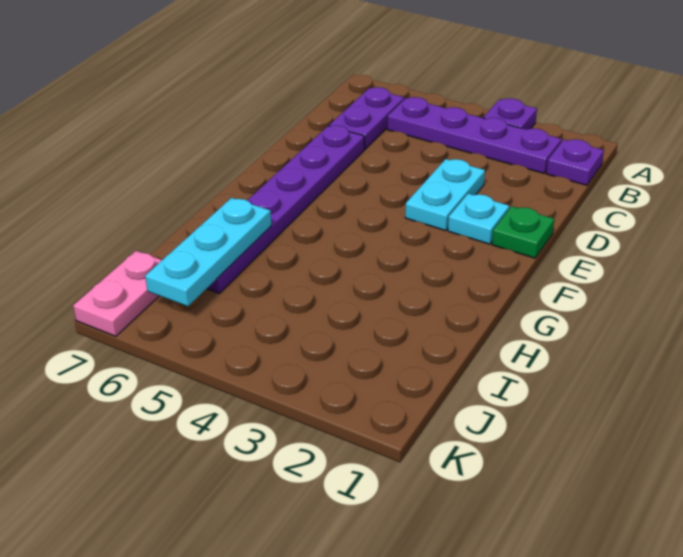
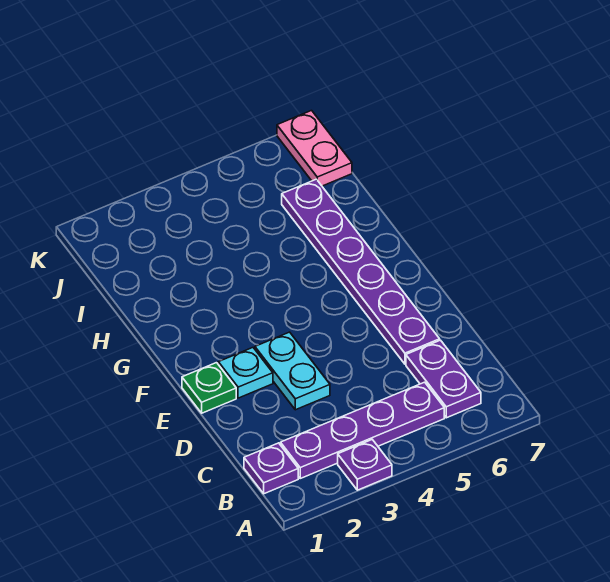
cyan 1x3 plate [145,198,271,306] -> none

